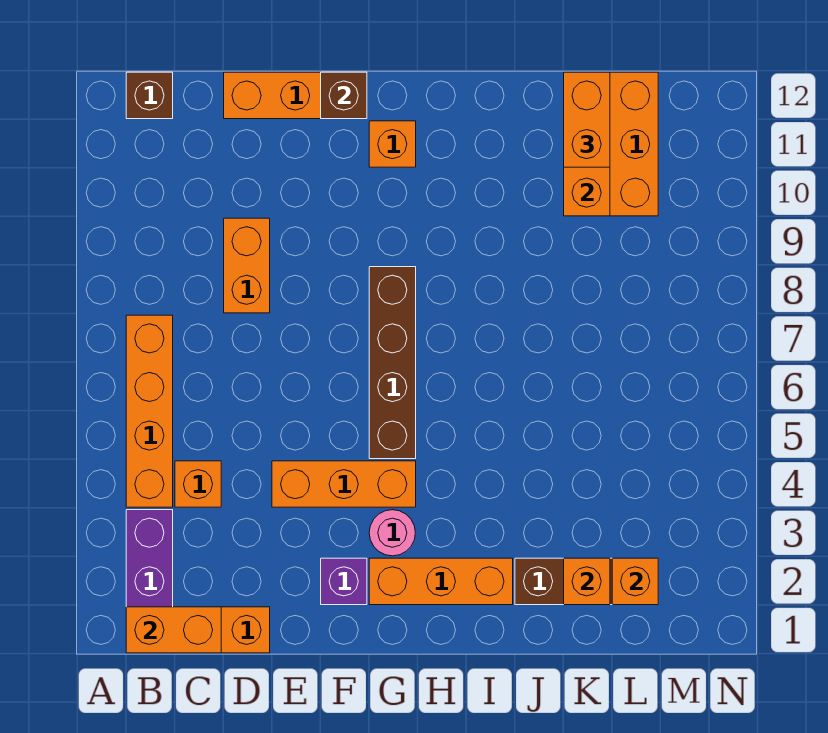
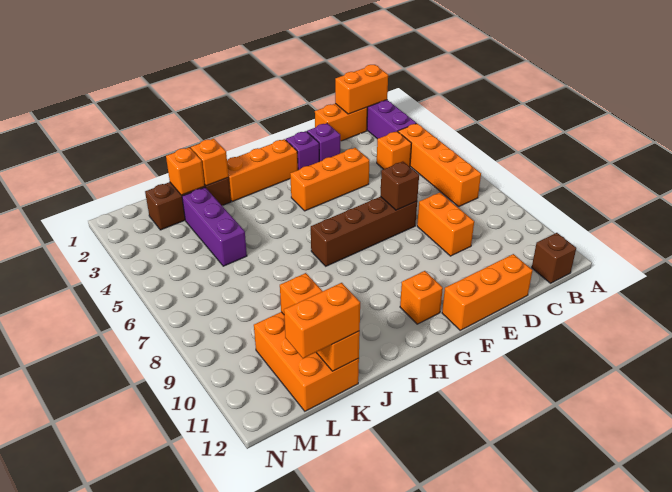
none -> purple 1x1 brick [307,123,340,162]
brown 1x1 brick [321,72,367,119] -> brown 1x1 brick moved to [380,162,419,210]
pink 1x1 round brick [369,510,415,556] -> none
brown 1x4 brick [369,267,416,459] -> brown 1x4 brick turned to [311,197,417,266]
none -> purple 1x3 brick [182,187,247,266]
orange 1x2 brick [564,72,610,167] -> orange 1x2 brick turned to [284,283,360,358]
orange 1x1 brick [612,558,658,605] -> orange 1x1 brick moved to [191,139,229,186]

